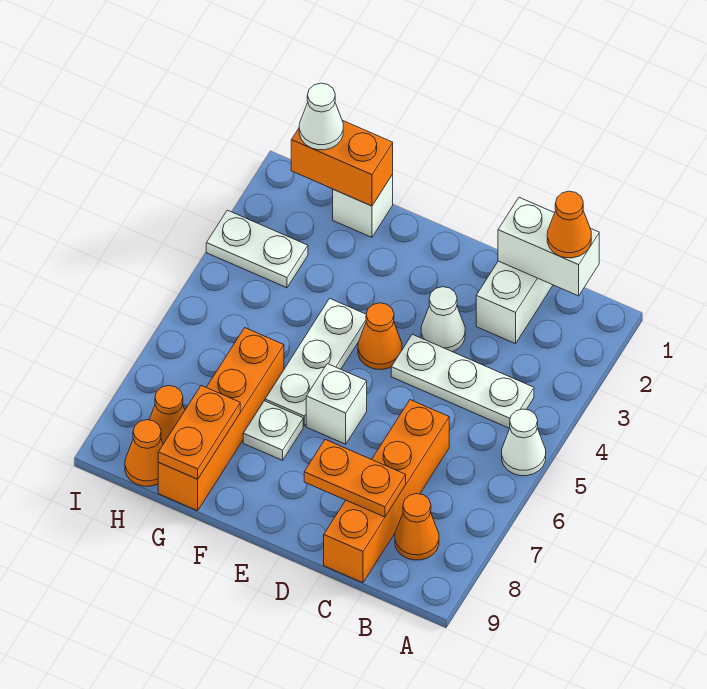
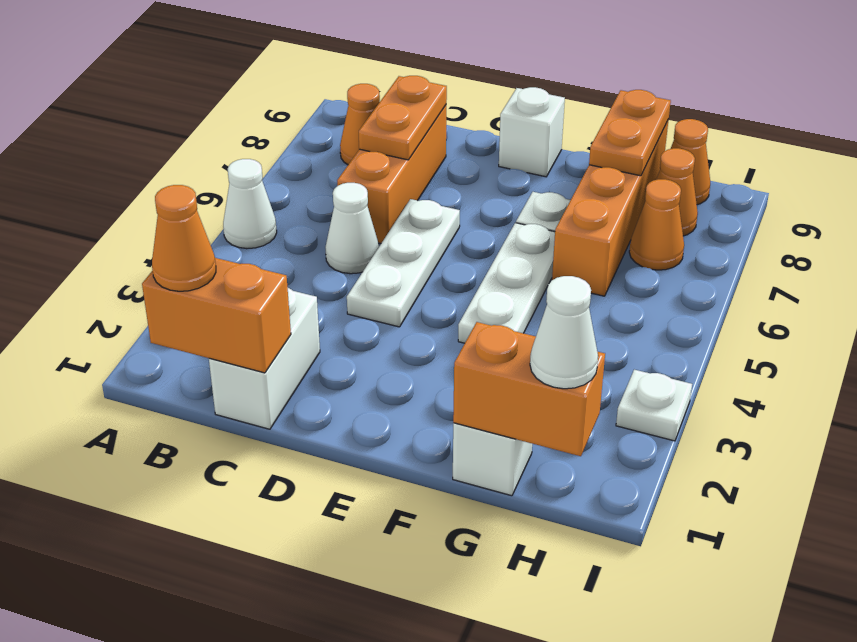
white 1x2 brick [498,197,599,296] -> orange 1x2 brick [142,258,291,373]
white 1x3 plate [391,334,534,428] -> white 1x3 plate turned to [347,199,460,327]
orange 1x4 brick [324,400,449,583] -> orange 1x3 brick [337,105,446,244]
orange 1x2 plate [304,440,406,517] -> orange 1x2 plate turned to [359,76,447,160]
white 1x1 cone [421,287,465,352] -> white 1x1 cone moved to [325,183,379,274]
orange 1x1 cone [358,303,402,369] -> orange 1x1 cone moved to [629,179,684,270]
white 1x1 brick [306,364,367,444] -> white 1x1 brick moved to [499,87,565,177]
white 1x2 plate [206,210,308,288] -> white 1x1 plate [616,370,692,441]

